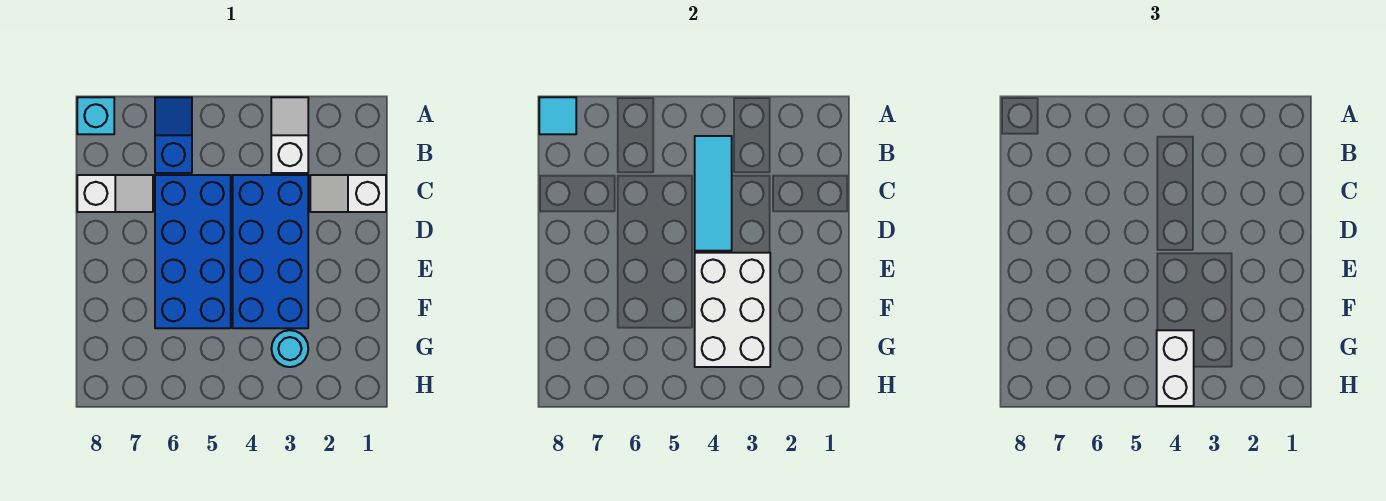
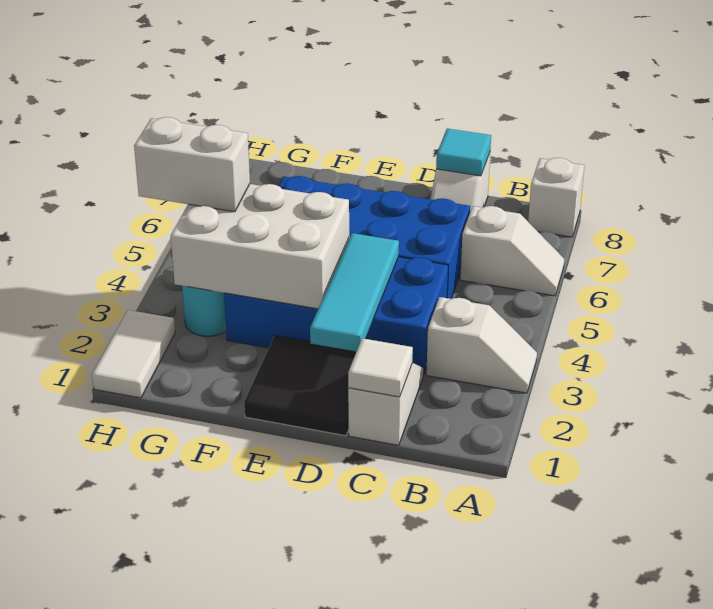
blue 1x2 slope [155,97,192,173] -> white 1x2 slope [460,206,564,296]
cyan 1x1 brick [77,97,114,134] -> white 1x1 brick [528,158,584,237]
cyan 1x1 tile [539,97,576,134] -> cyan 1x1 tile moved to [436,129,491,176]
cyan 1x3 tile [695,136,732,251] -> cyan 1x3 tile turned to [310,233,399,351]
none -> white 1x1 tile [348,338,413,397]
none -> black 2x2 tile [244,336,356,436]
none -> white 1x2 tile [92,310,175,398]

